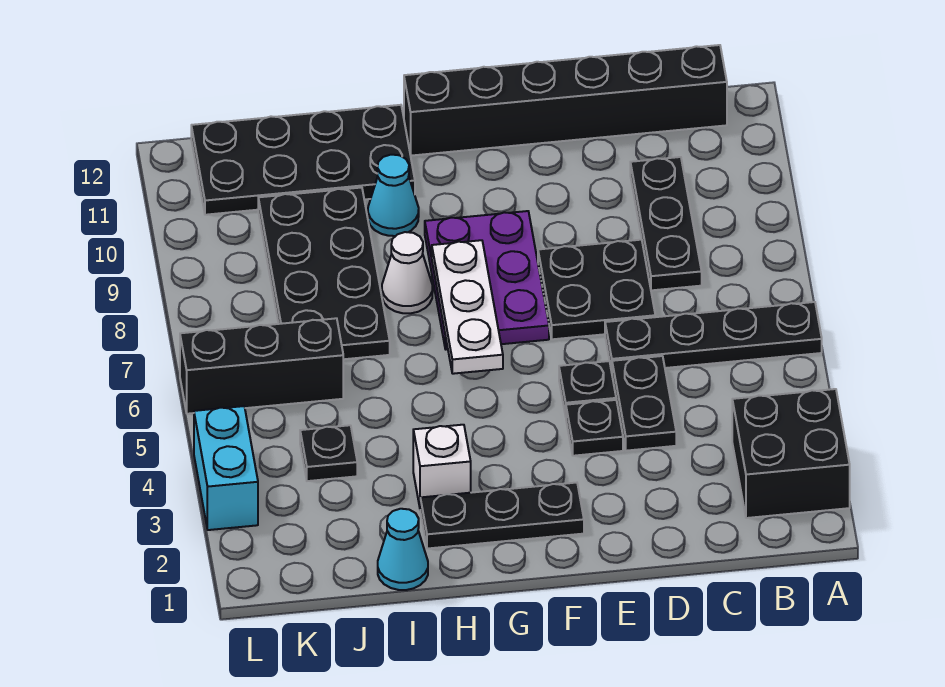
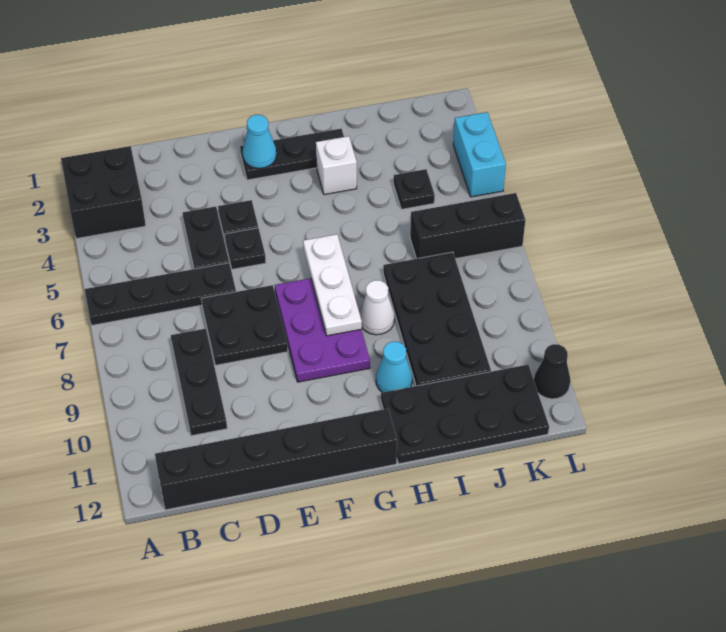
cyan 1x1 cone [378,509,428,590] -> cyan 1x1 cone moved to [243,115,276,168]
none -> black 1x1 cone [534,344,571,399]

